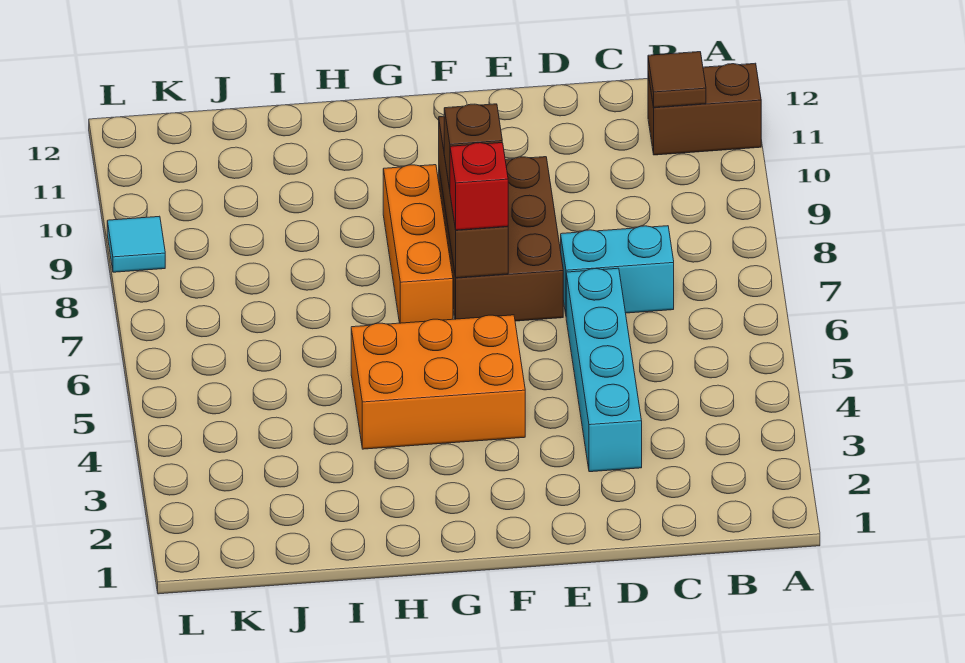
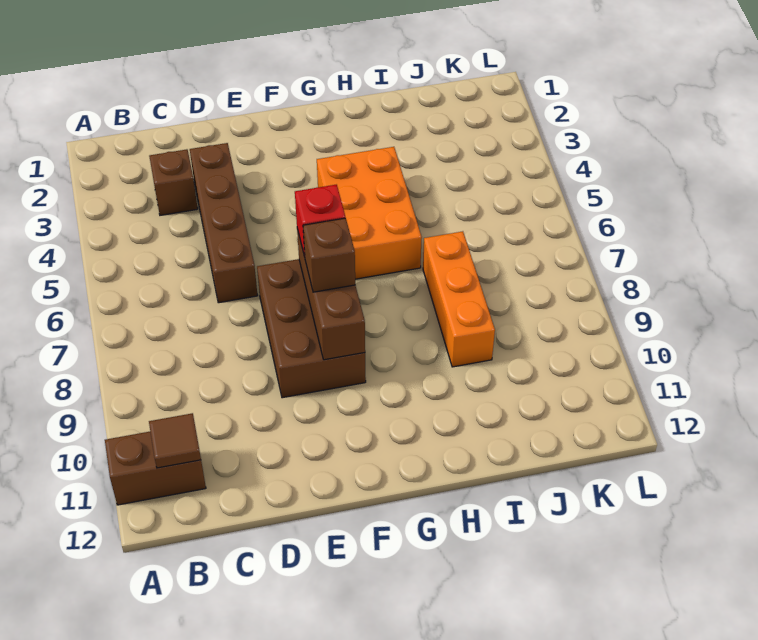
none -> brown 1x1 brick [149,149,198,215]
cyan 1x2 brick [561,226,674,314] -> none
cyan 1x4 brick [566,268,642,472] -> brown 1x4 brick [190,143,258,303]
orange 2x3 brick [351,315,525,449] -> orange 2x3 brick turned to [317,147,422,279]
orange 1x3 brick [383,165,453,323] -> orange 1x3 brick moved to [423,231,495,367]
cyan 1x1 tile [107,216,165,272] -> none

